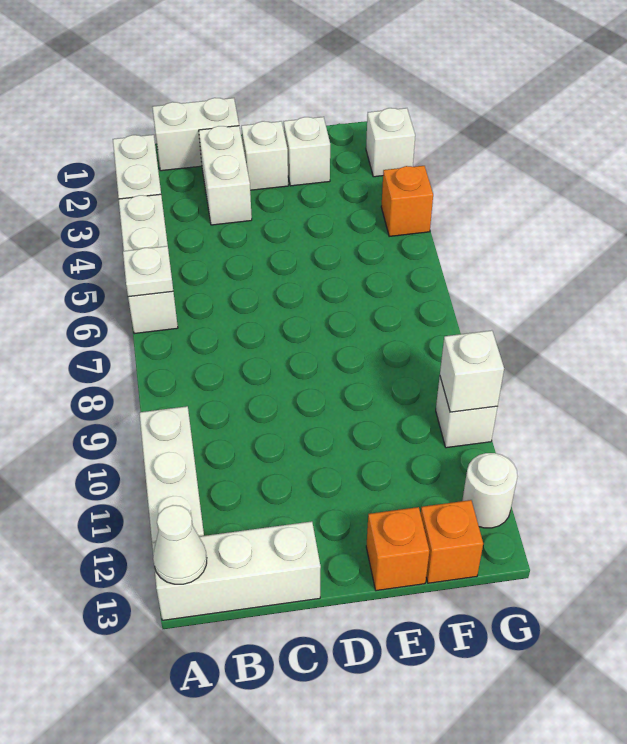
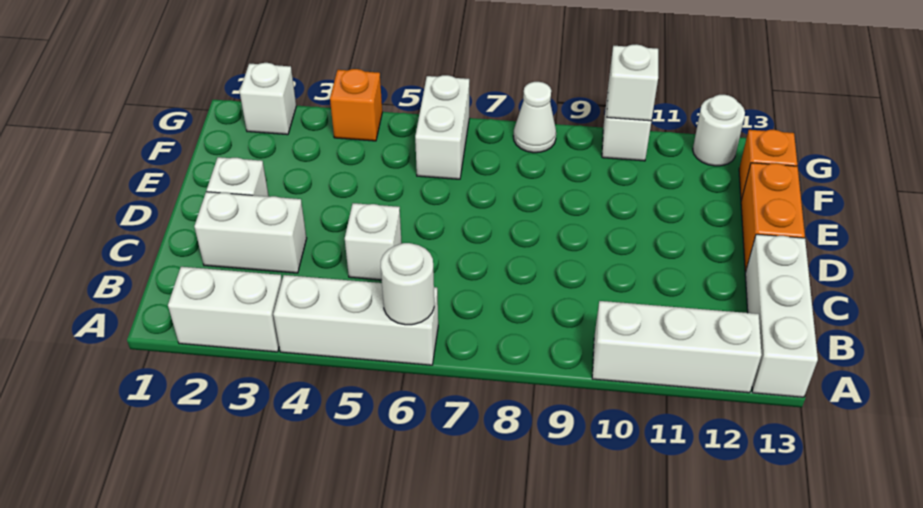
white 1x1 plate [123,246,173,297] -> white 1x1 round brick [381,243,434,325]
white 1x1 cone [153,505,207,584] -> white 1x1 cone moved to [513,82,556,153]
white 1x2 brick [152,98,239,171] -> white 1x2 brick moved to [415,75,469,179]
white 1x1 brick [284,117,330,186] -> white 1x1 brick moved to [345,203,402,280]
orange 1x1 brick [366,507,429,591] -> orange 1x2 brick [741,163,805,271]

